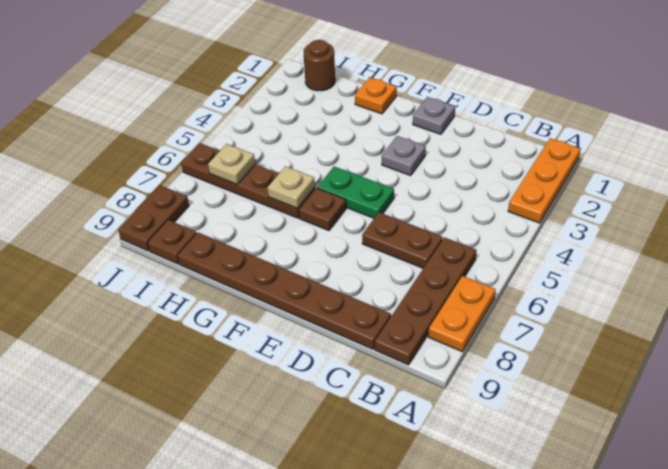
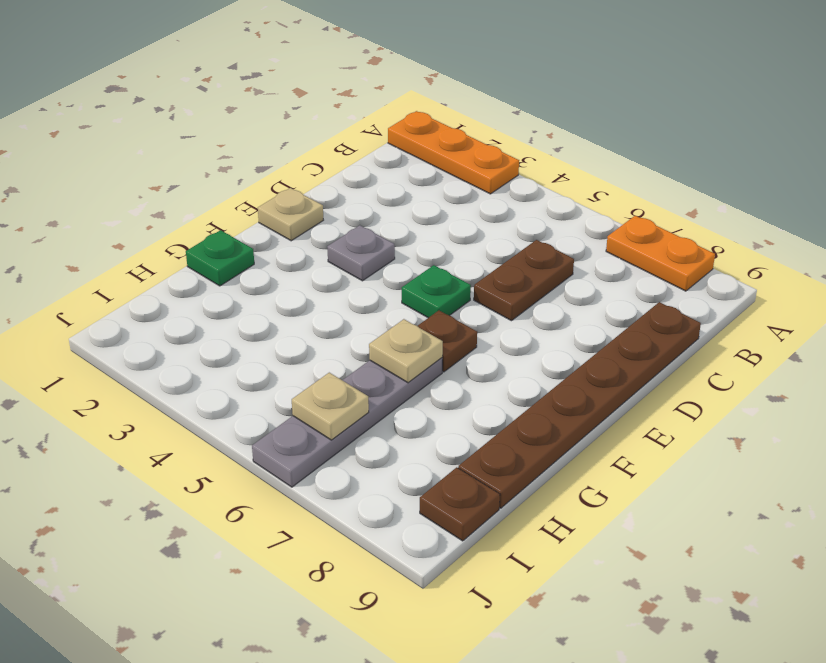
brown 1x4 plate [375,238,477,365] -> none
grey 1x1 plate [413,97,455,134] -> tan 1x1 plate [258,188,323,241]
green 1x2 plate [317,166,394,218] -> green 1x1 plate [402,265,471,318]
orange 1x1 plate [355,78,397,114] -> green 1x1 plate [186,230,254,286]
brown 1x4 plate [181,143,315,218] -> grey 1x4 plate [252,358,442,487]
brown 1x1 round brick [304,40,335,91] -> none
brown 1x2 plate [118,185,189,251] -> none

